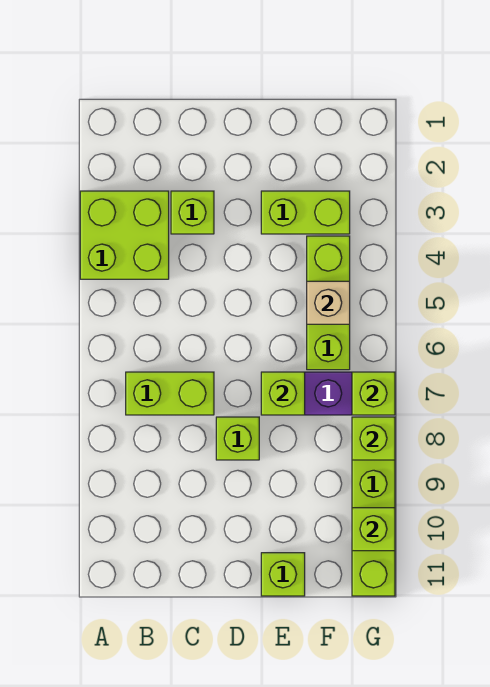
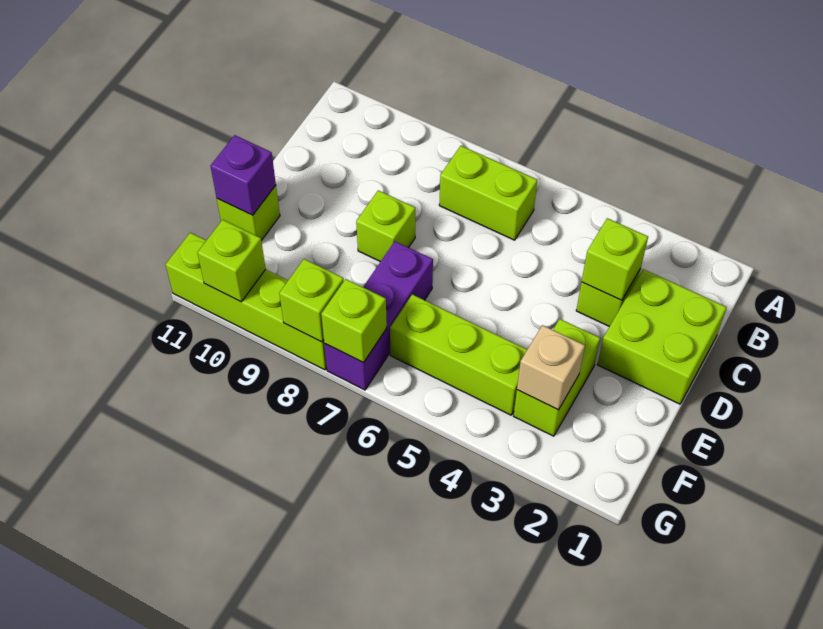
lime 2x2 brick [80,191,169,279] -> lime 2x2 brick moved to [597,269,727,404]
lime 1x2 brick [126,372,214,415] -> lime 1x2 brick turned to [439,146,537,240]
lime 1x1 brick [261,372,305,415] -> lime 1x1 brick moved to [582,218,648,300]
none -> purple 1x1 brick [210,135,276,215]
tan 1x1 brick [307,281,350,324] -> tan 1x1 brick moved to [517,325,585,410]

